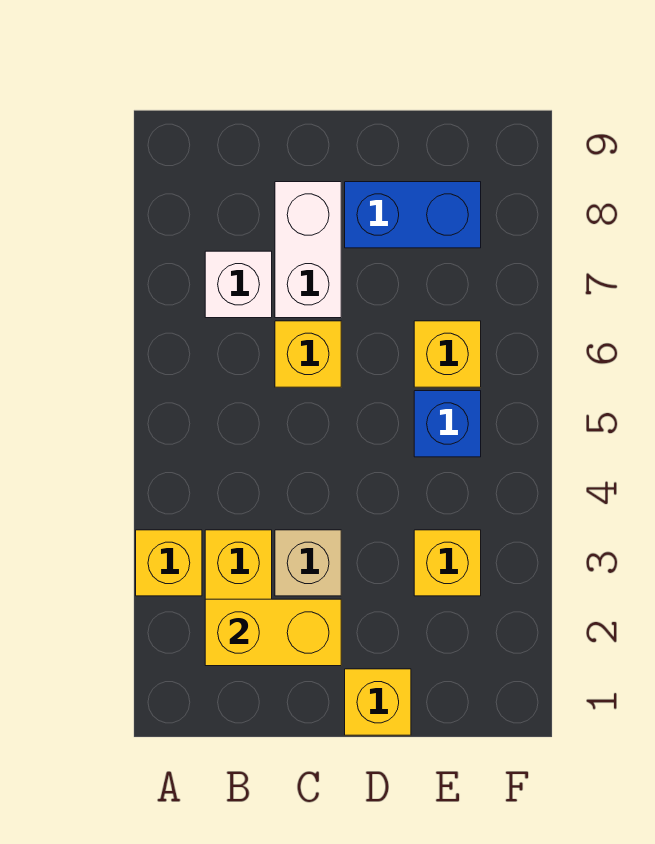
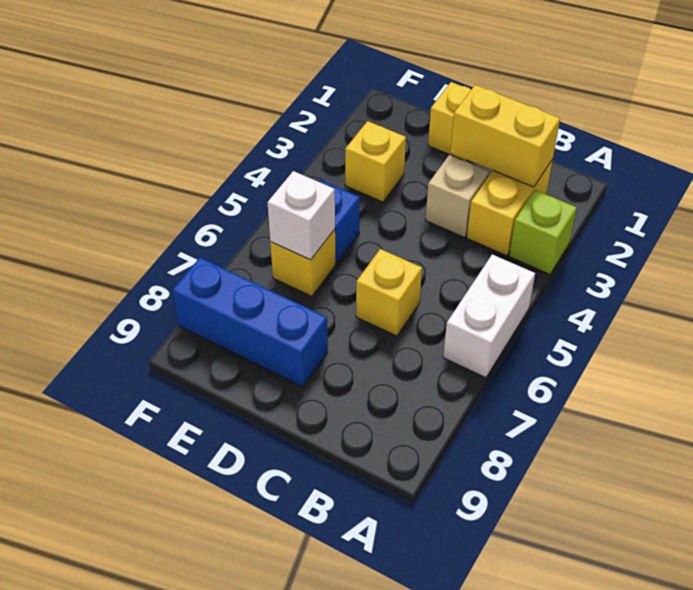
yellow 1x1 brick [136,530,202,596] -> lime 1x1 brick [509,190,577,274]
white 1x1 brick [205,251,272,318] -> white 1x1 brick moved to [267,171,335,260]
white 1x2 brick [275,182,341,318] -> white 1x2 brick moved to [443,255,535,378]
blue 1x2 brick [345,182,481,248] -> blue 1x3 brick [173,258,328,387]

